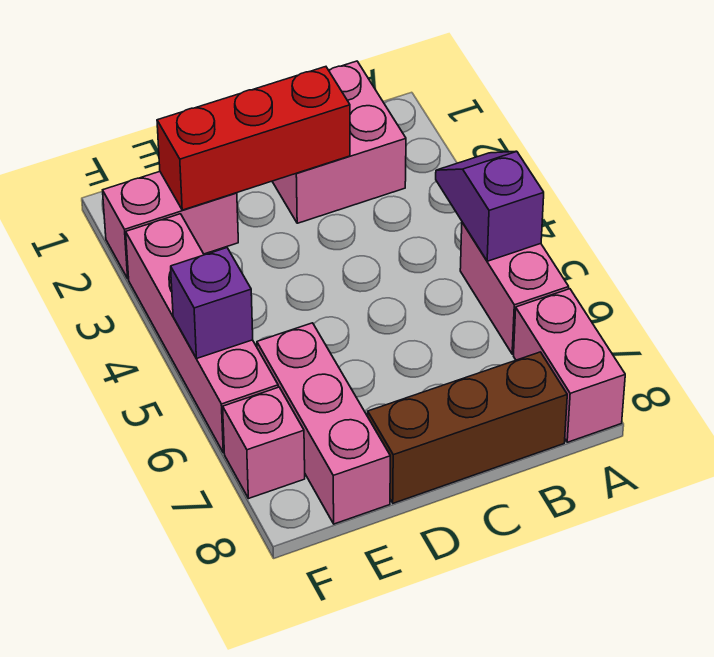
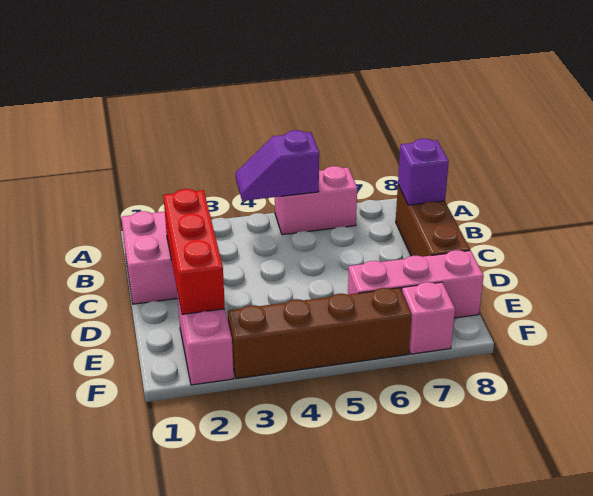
pink 1x2 brick [514,289,625,442] -> none
pink 1x4 brick [126,214,278,453] -> brown 1x4 brick [227,288,411,379]
purple 1x1 brick [171,248,253,359] -> purple 1x1 brick moved to [398,139,449,205]

